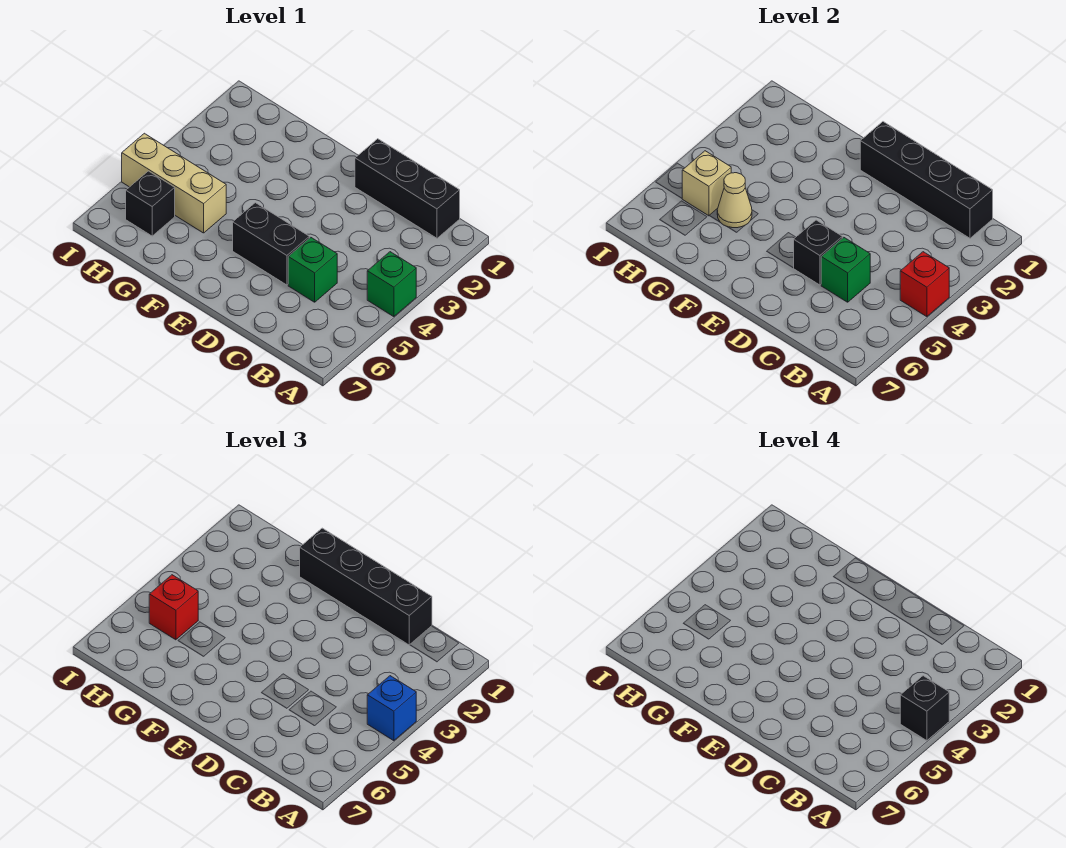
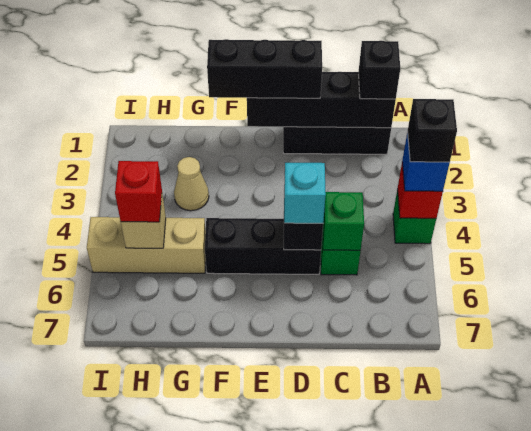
black 1x4 brick [300,528,432,645] -> black 1x3 brick [207,39,322,98]
black 1x2 brick [233,203,309,285] -> black 1x3 brick [205,218,321,274]
none -> cyan 1x1 brick [284,163,326,223]
tan 1x1 cone [717,173,752,228] -> tan 1x1 cone moved to [174,157,209,211]
black 1x1 brick [126,171,175,236] -> black 1x1 brick moved to [359,41,400,99]

